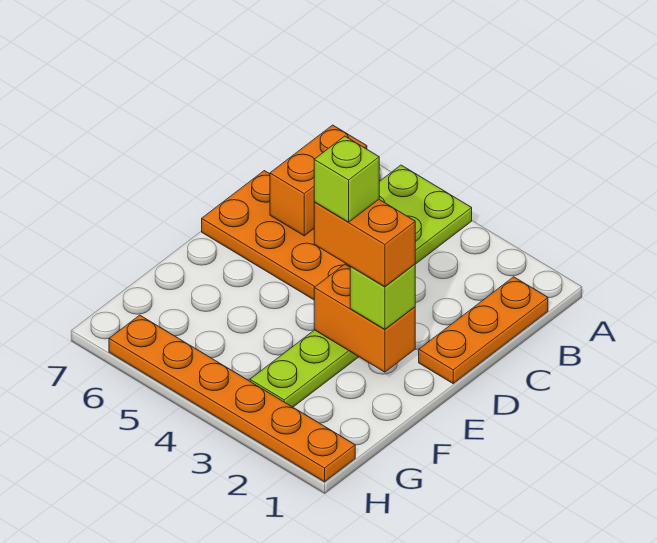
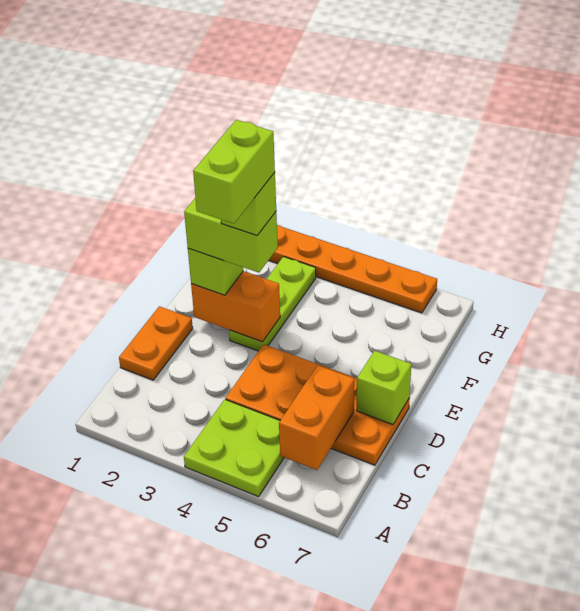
orange 1x3 plate [419,277,548,383] -> orange 1x2 plate [119,306,193,380]
none -> lime 1x2 brick [193,120,275,224]
none -> lime 1x1 brick [357,351,411,424]
orange 1x2 brick [314,200,415,287] -> lime 1x2 brick [184,198,278,273]

